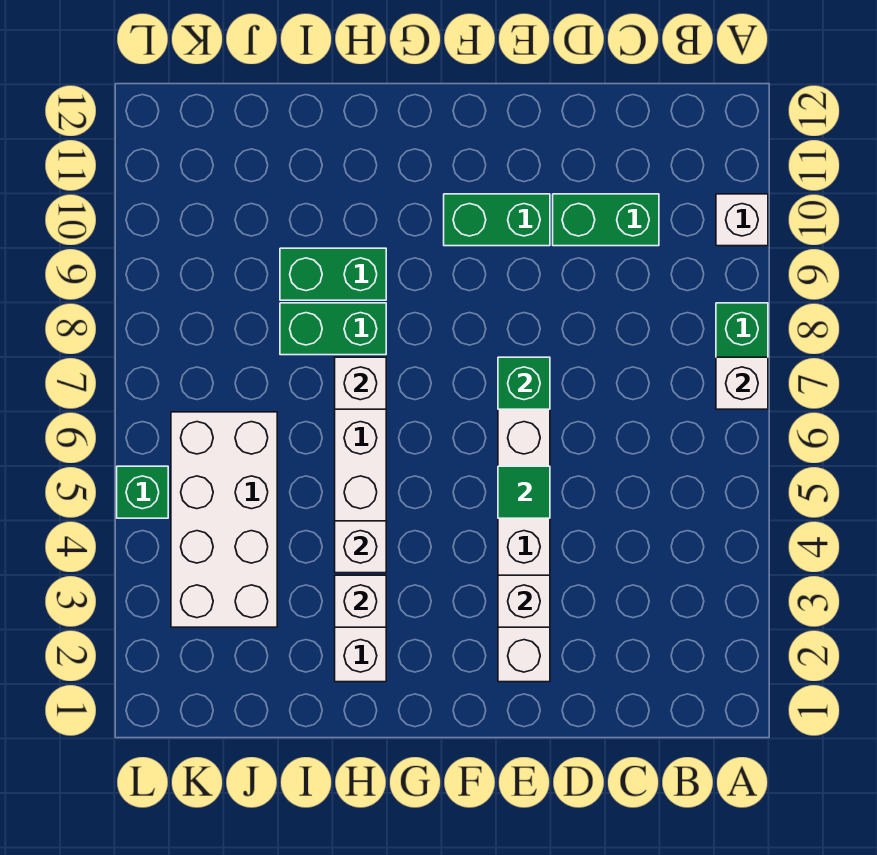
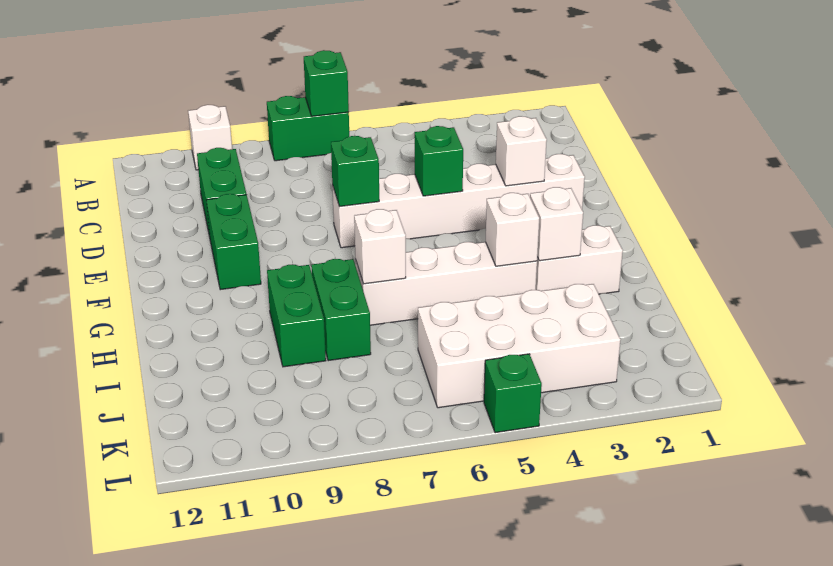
white 1x1 brick [716,357,768,409] -> green 1x1 brick [304,50,349,116]
green 1x1 tile [498,466,550,518] -> green 1x1 brick [415,126,463,196]

